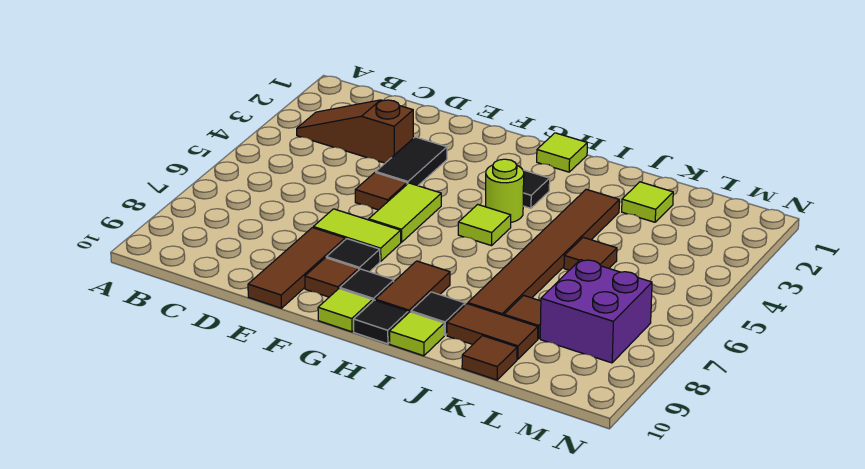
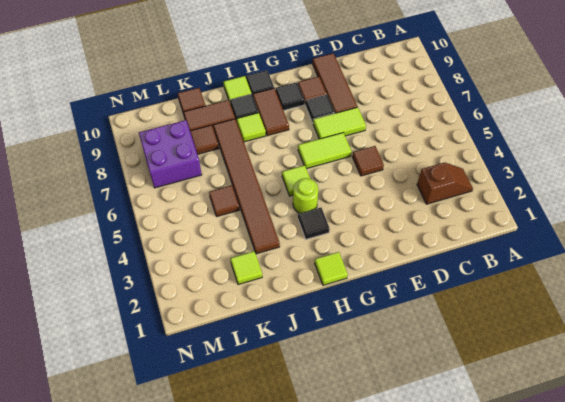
brown 1x3 slope [297,100,413,163] -> brown 1x2 slope [417,163,473,204]
black 1x2 tile [376,137,447,186] -> none
lime 1x2 tile [369,183,441,242] -> lime 1x2 tile turned to [298,133,352,169]
lime 1x1 tile [318,289,373,332] -> lime 1x1 tile moved to [237,113,266,142]

